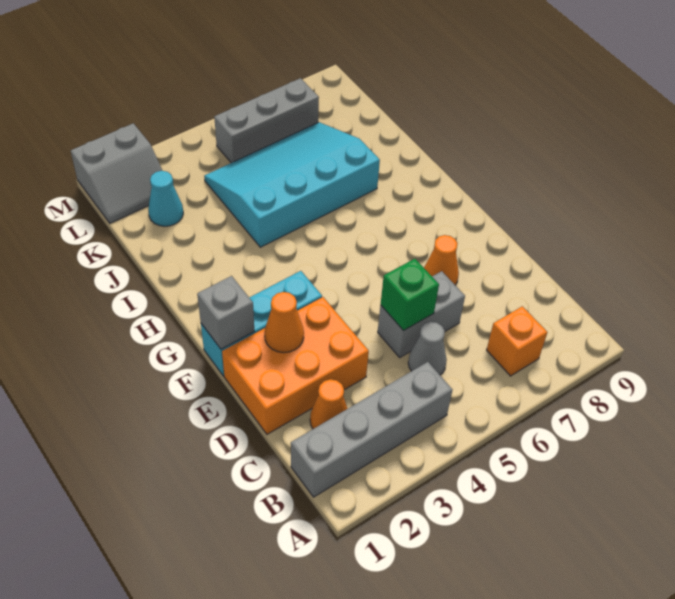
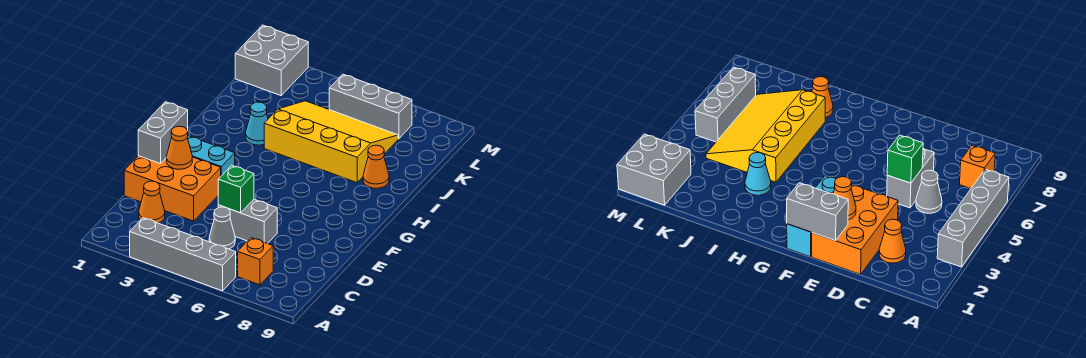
grey 1x4 brick [291,362,453,497] -> grey 1x4 brick moved to [130,218,236,291]
orange 1x1 cone [424,235,459,285] -> orange 1x1 cone moved to [363,145,389,188]
grey 1x1 brick [197,276,254,349] -> grey 1x2 brick [138,102,188,164]
cyan 3x4 slope [204,122,380,247] -> yellow 3x4 slope [264,101,398,183]
cyan 1x1 cone [148,171,183,226] -> cyan 1x1 cone moved to [246,102,268,145]
grey 2x2 slope [71,123,162,223] -> grey 2x2 brick [235,25,308,96]

